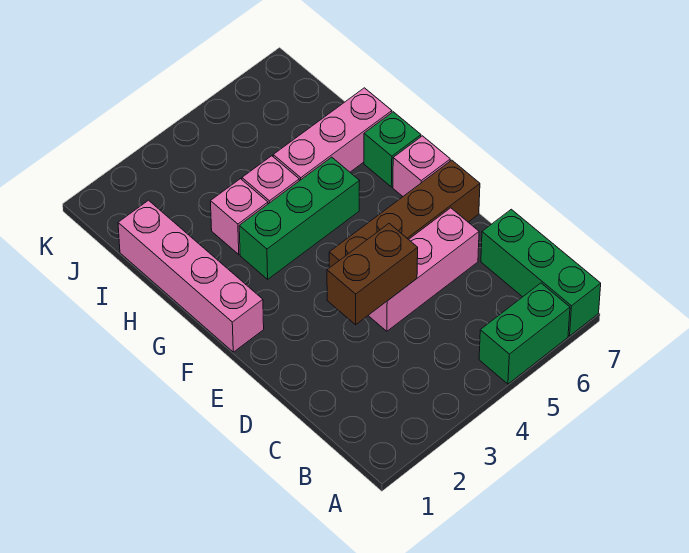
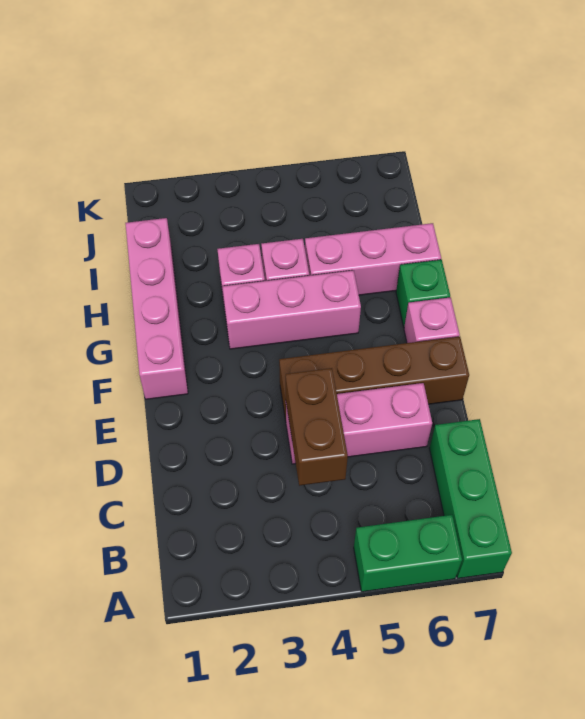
brown 1x2 brick [327,224,418,325] -> brown 1x2 brick turned to [285,368,348,486]
green 1x3 brick [239,157,360,279] -> pink 1x3 brick [222,270,361,349]

